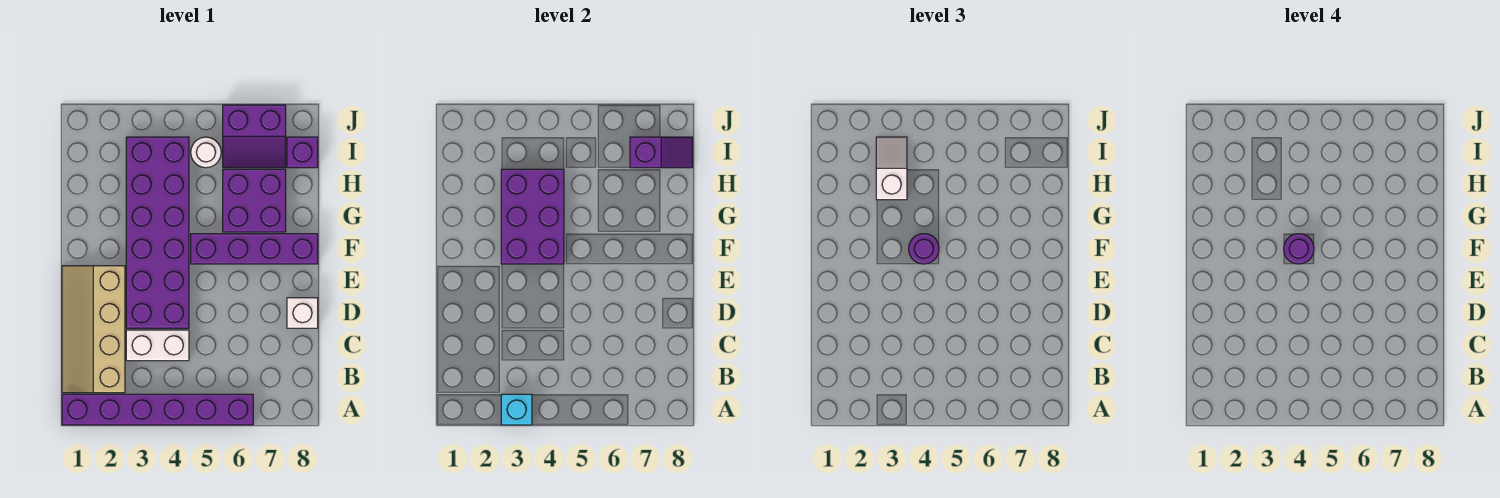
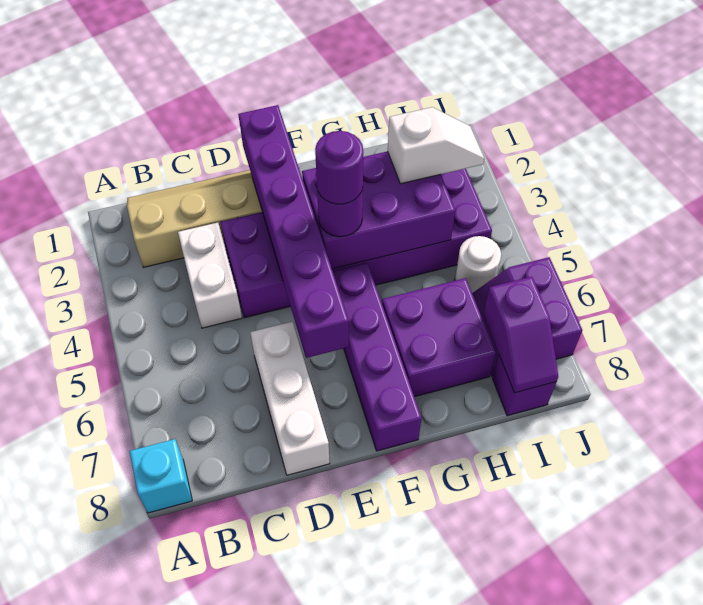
purple 1x6 brick [62,394,253,425] -> purple 1x6 brick moved to [238,105,349,358]
cyan 1x1 brick [501,394,532,425] -> cyan 1x1 brick moved to [129,439,192,513]
white 1x1 brick [287,298,318,328] -> white 1x3 brick [250,322,330,475]

